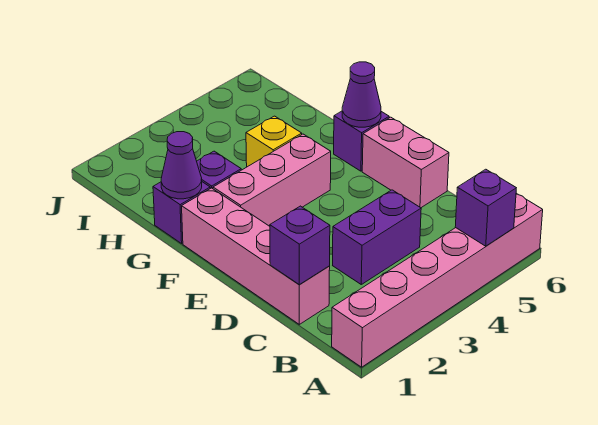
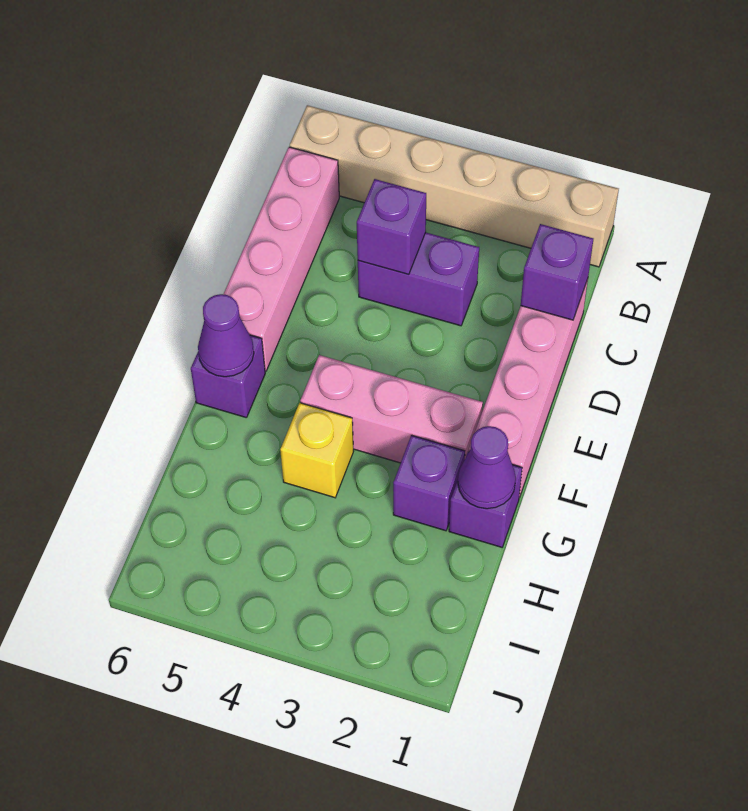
pink 1x6 brick [332,193,543,367] -> tan 1x6 brick [290,105,619,267]
purple 1x1 brick [455,169,516,246] -> purple 1x1 brick moved to [357,179,426,275]
pink 1x2 brick [362,117,449,208] -> pink 1x4 brick [223,147,339,371]

